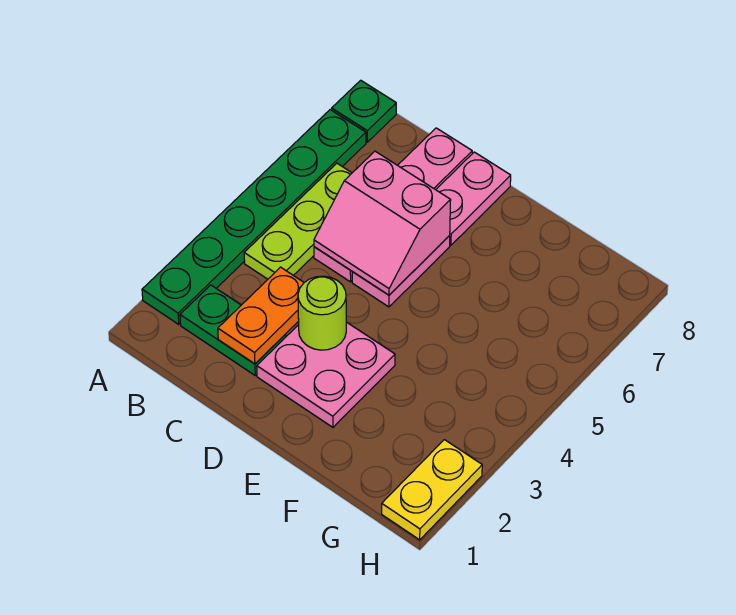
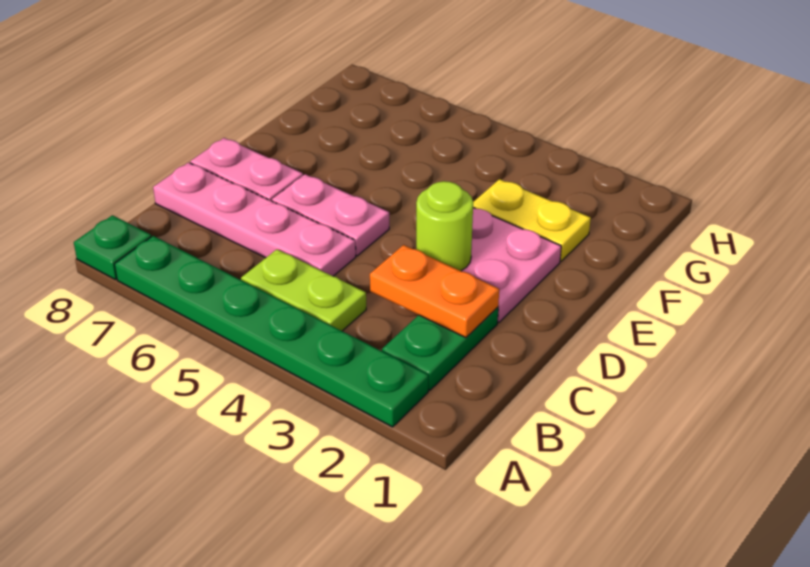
lime 1x3 plate [244,163,352,279] -> lime 1x2 plate [241,249,366,331]
pink 2x2 slope [314,151,451,295] -> none
yellow 1x2 plate [382,440,482,540] -> yellow 1x2 plate moved to [473,179,591,261]

